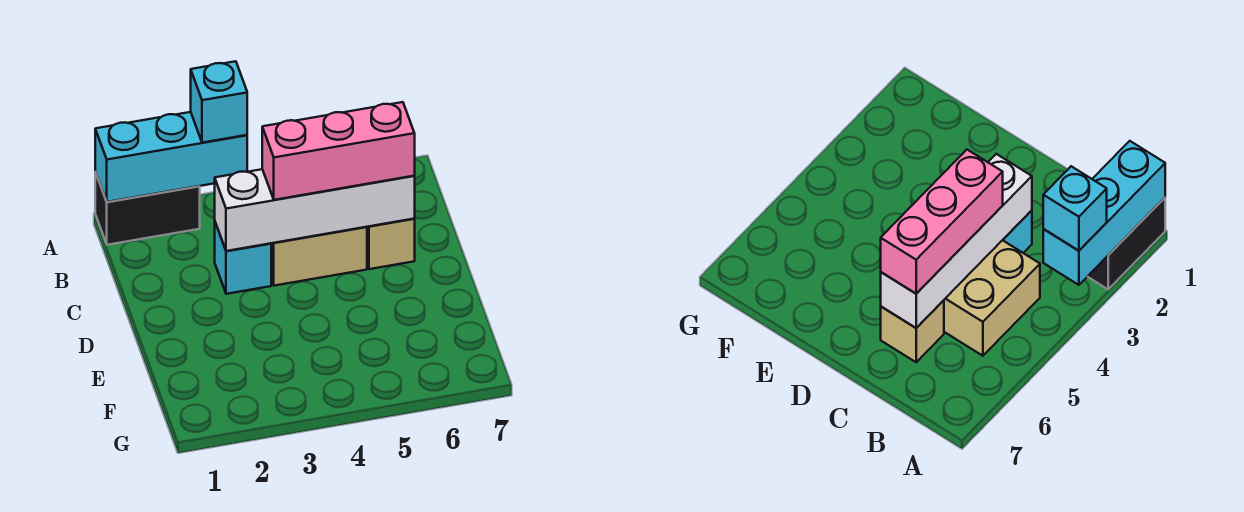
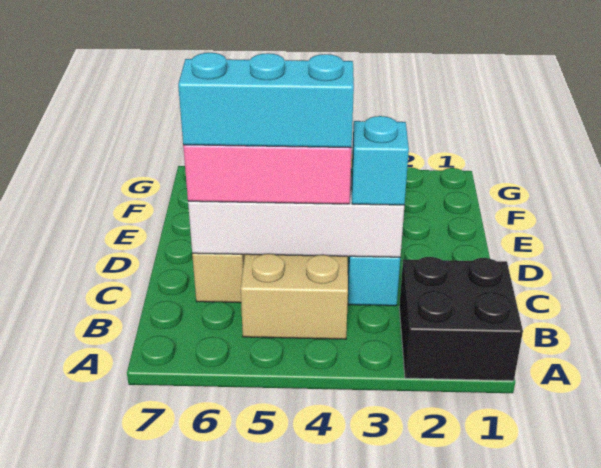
black 1x2 brick [95,172,200,245] -> black 2x2 brick [399,257,523,381]
cyan 1x3 brick [95,112,247,202] -> cyan 1x3 brick moved to [178,53,354,148]
cyan 1x1 brick [191,61,247,143] -> cyan 1x1 brick moved to [352,116,409,205]

